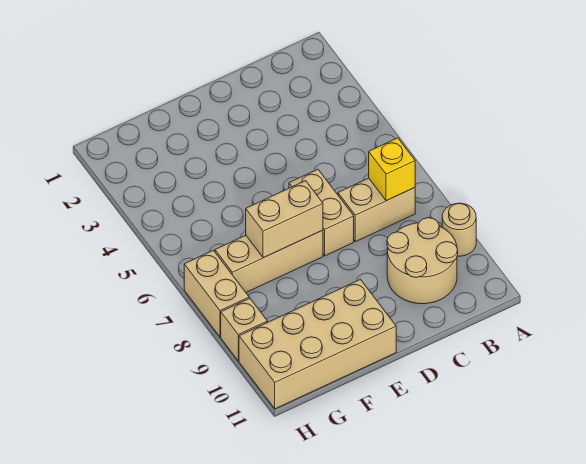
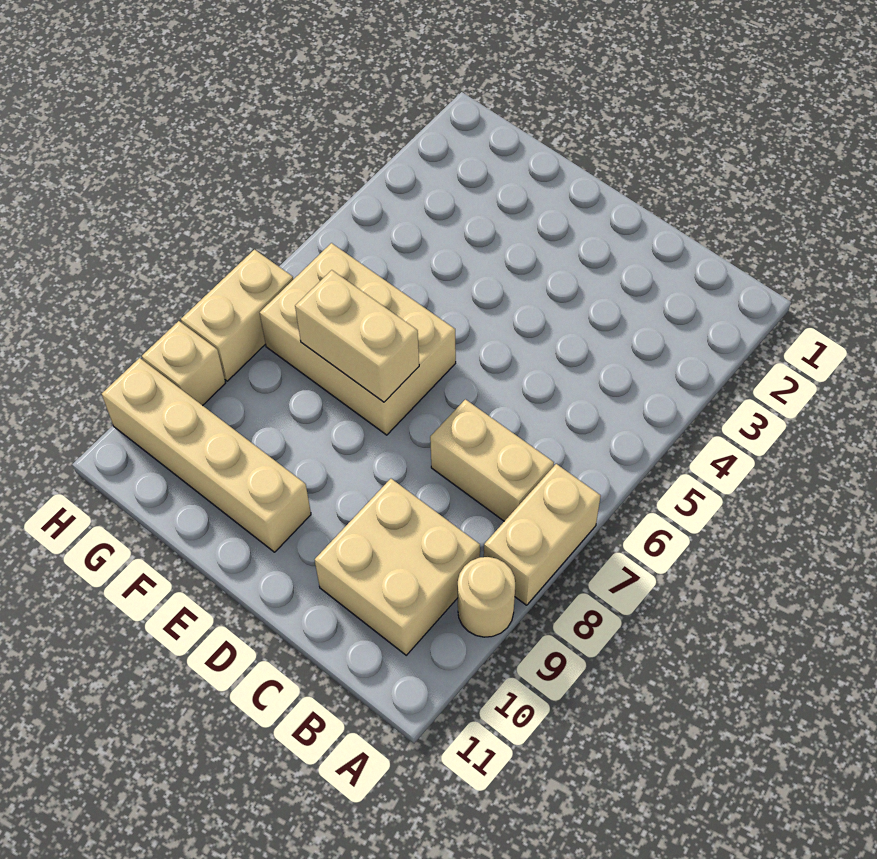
yellow 1x1 brick [369,138,415,201] -> none
tan 2x2 round brick [387,218,458,304] -> tan 2x2 brick [315,479,480,655]
tan 1x2 brick [289,169,354,256] -> tan 1x2 brick moved to [484,464,601,605]
tan 1x3 brick [215,230,323,292] -> tan 2x3 brick [260,243,456,435]
tan 2x4 brick [239,280,396,409] -> tan 1x4 brick [102,358,311,552]

